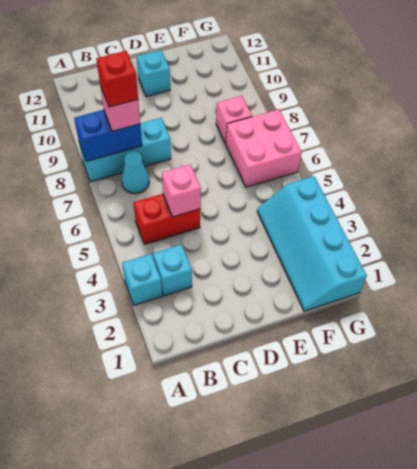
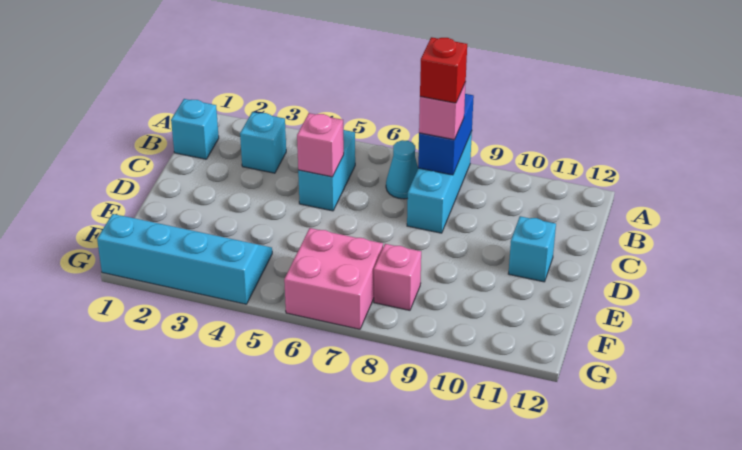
cyan 1x1 brick [122,254,162,305] -> cyan 1x1 brick moved to [171,99,219,159]
red 1x2 brick [134,194,200,244] -> cyan 1x2 brick [298,130,355,211]

